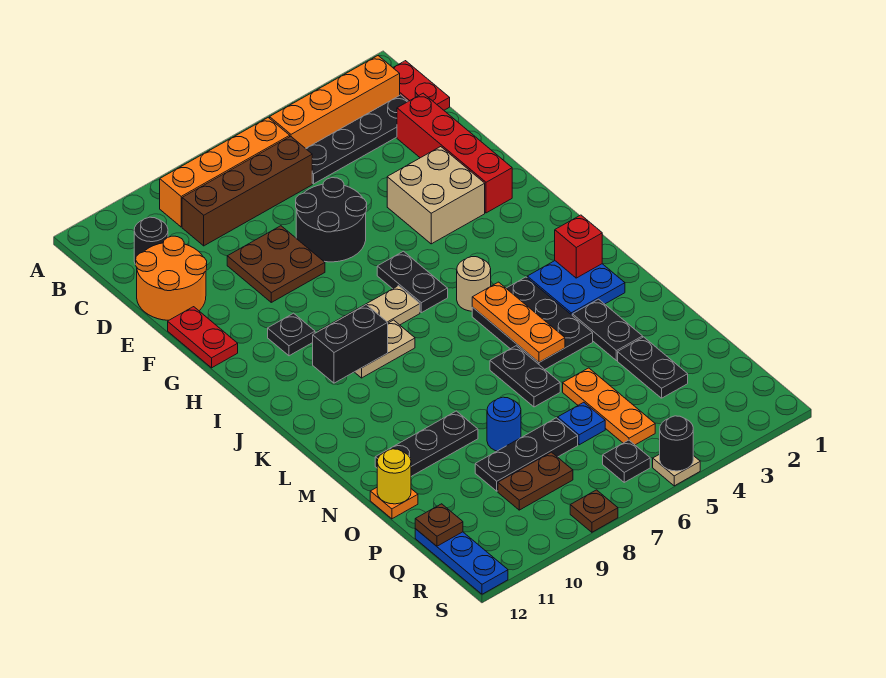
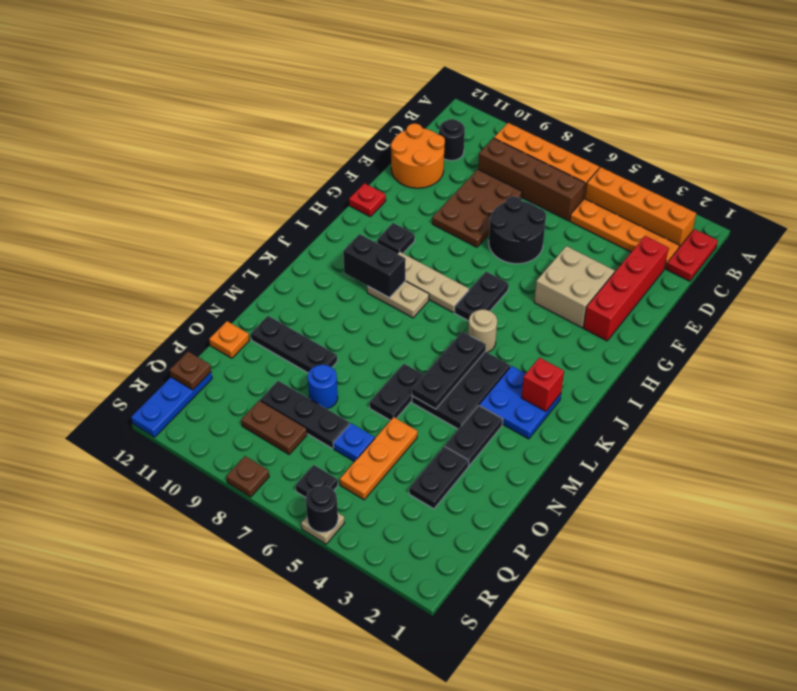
black 1x4 plate [306,95,408,184] -> orange 1x4 plate [570,199,679,268]
brown 2x2 plate [227,226,325,302] -> brown 2x3 plate [432,169,522,247]
red 1x2 plate [168,307,238,368] -> red 1x1 plate [349,183,386,216]
orange 1x3 plate [472,282,565,362] -> black 1x3 plate [412,331,486,409]
yellow 1x1 round brick [377,449,411,504] -> none

